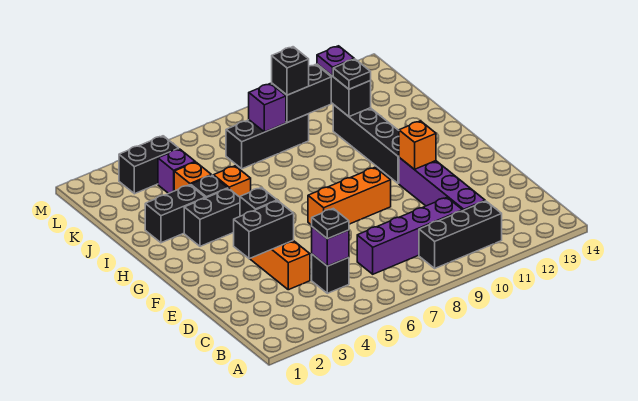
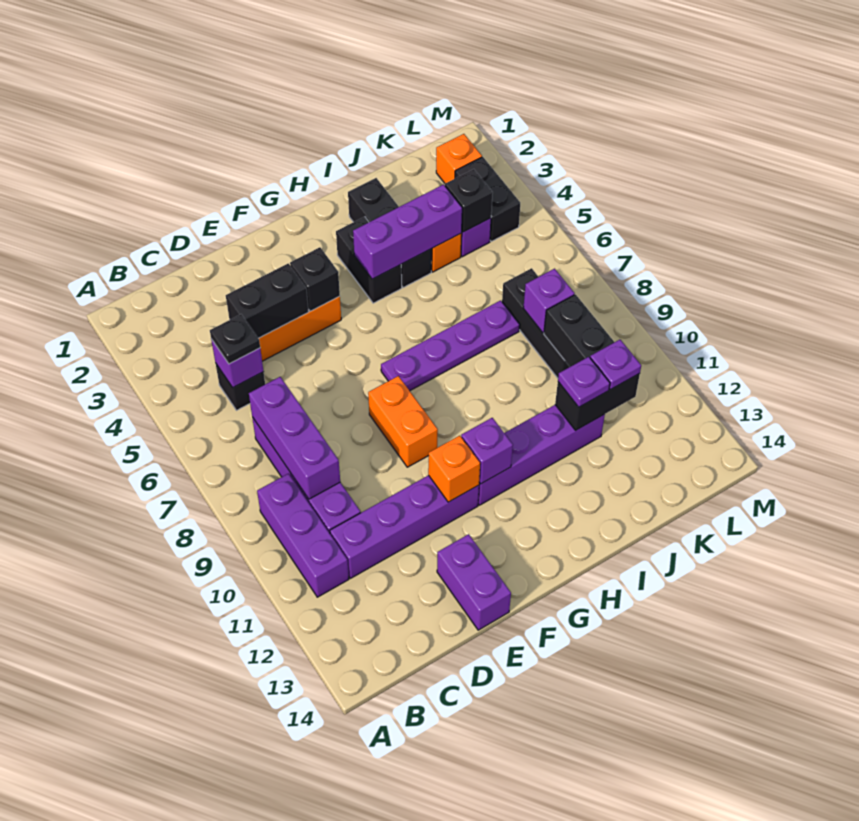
black 1x3 brick [419,201,502,268] -> purple 1x3 brick [257,473,349,597]
none -> purple 1x3 brick [249,377,340,499]
black 1x2 brick [234,201,294,259] -> black 1x2 brick turned to [226,263,309,338]
none -> purple 1x2 brick [437,534,511,630]
orange 1x3 brick [308,167,391,225] -> orange 1x2 brick [368,376,438,467]
none -> purple 1x4 plate [381,300,520,391]
black 1x4 brick [333,105,399,184] -> purple 1x4 brick [478,405,605,505]
none -> purple 1x1 brick [461,418,513,484]
none -> purple 1x3 brick [353,184,462,279]
orange 1x1 brick [213,166,251,197] -> orange 1x1 brick moved to [436,134,482,183]
black 1x1 plate [333,59,371,89] -> purple 1x1 plate [558,357,610,407]
black 1x1 brick [272,47,309,95] -> black 1x1 brick moved to [445,169,493,232]

